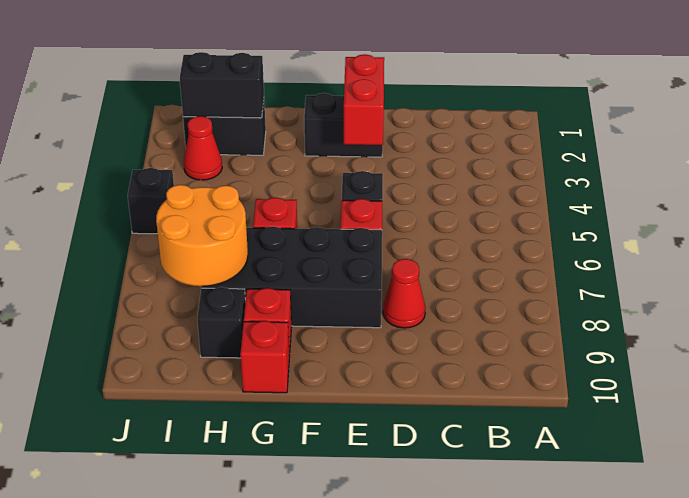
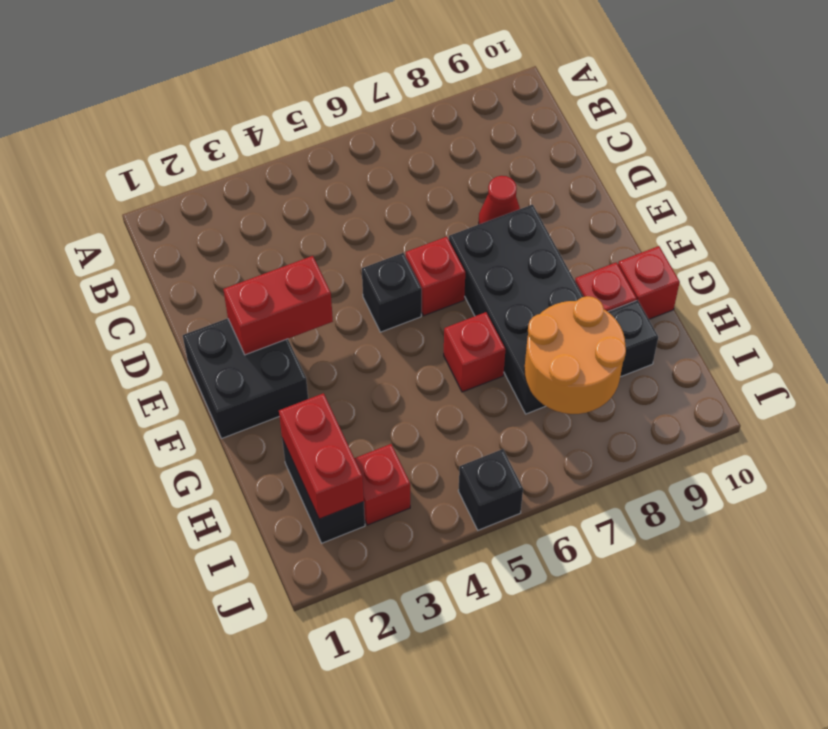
black 1x2 brick [304,93,383,157] -> black 2x2 brick [183,318,308,439]
black 1x2 brick [180,52,264,118] -> red 1x2 brick [279,393,364,519]
red 1x1 cone [184,116,222,180] -> red 1x1 brick [354,444,410,525]

